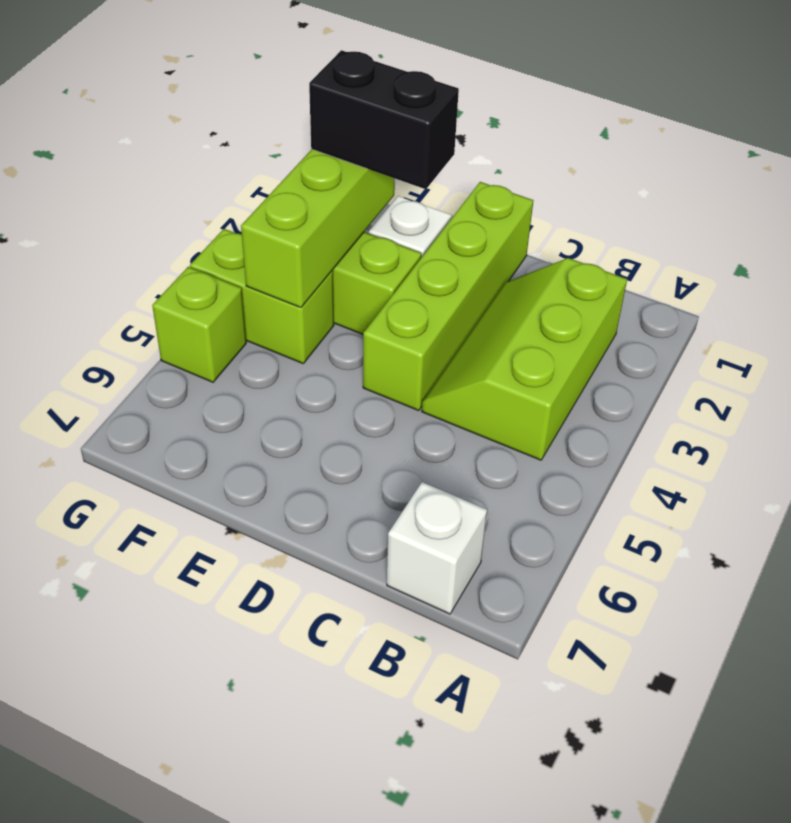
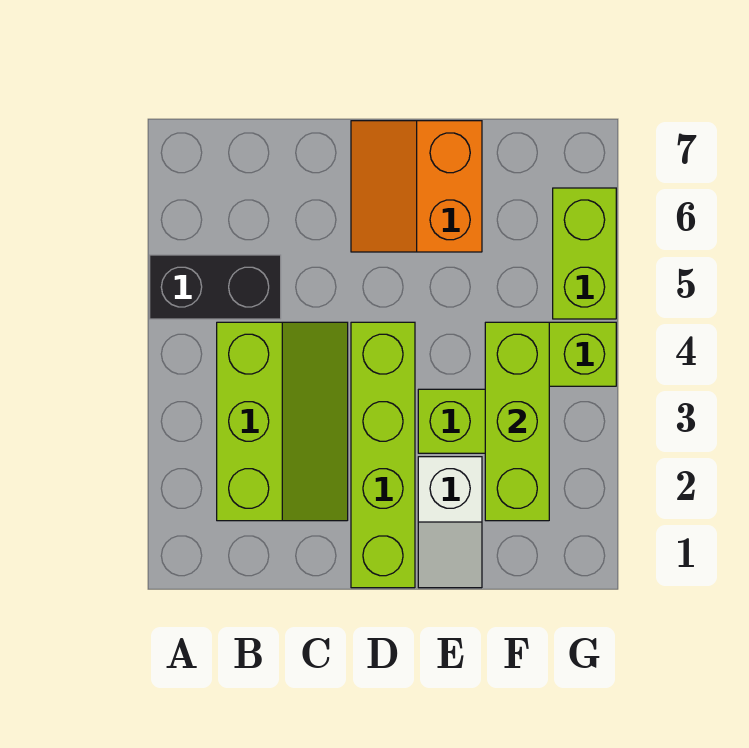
white 1x1 brick [387,482,487,614] -> none
none -> orange 2x2 slope [351,121,482,252]
black 1x2 brick [309,50,459,189] -> black 1x2 brick moved to [150,255,281,319]
lime 1x1 brick [152,267,246,382] -> lime 1x2 brick [553,188,616,319]

